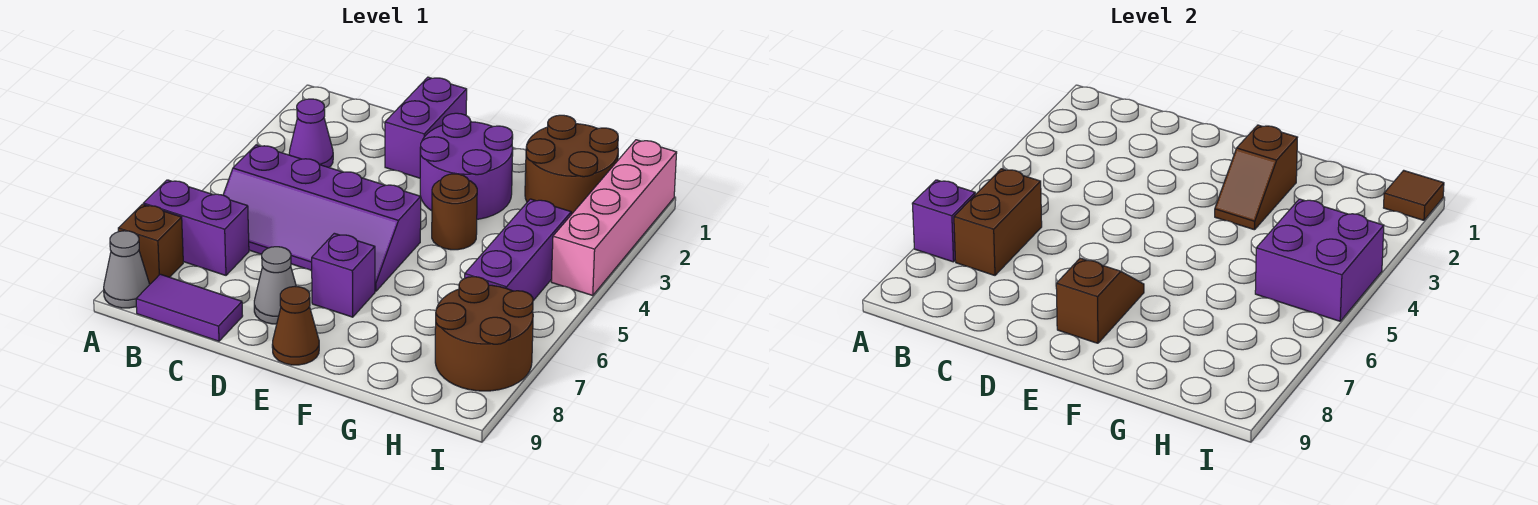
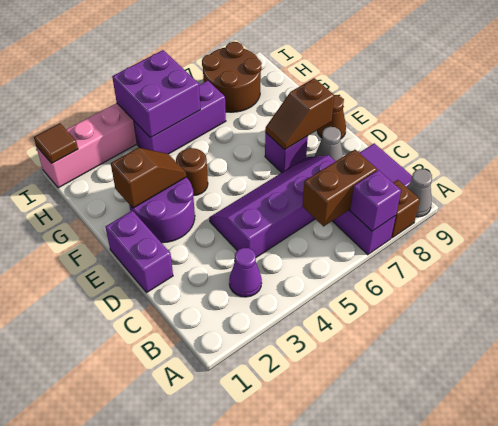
purple 2x4 slope [223,145,421,291] -> purple 2x4 slope turned to [209,155,336,257]
purple 1x2 brick [385,77,467,178] -> purple 1x2 brick turned to [105,211,173,292]
brown 2x2 round brick [525,115,618,214] -> none

